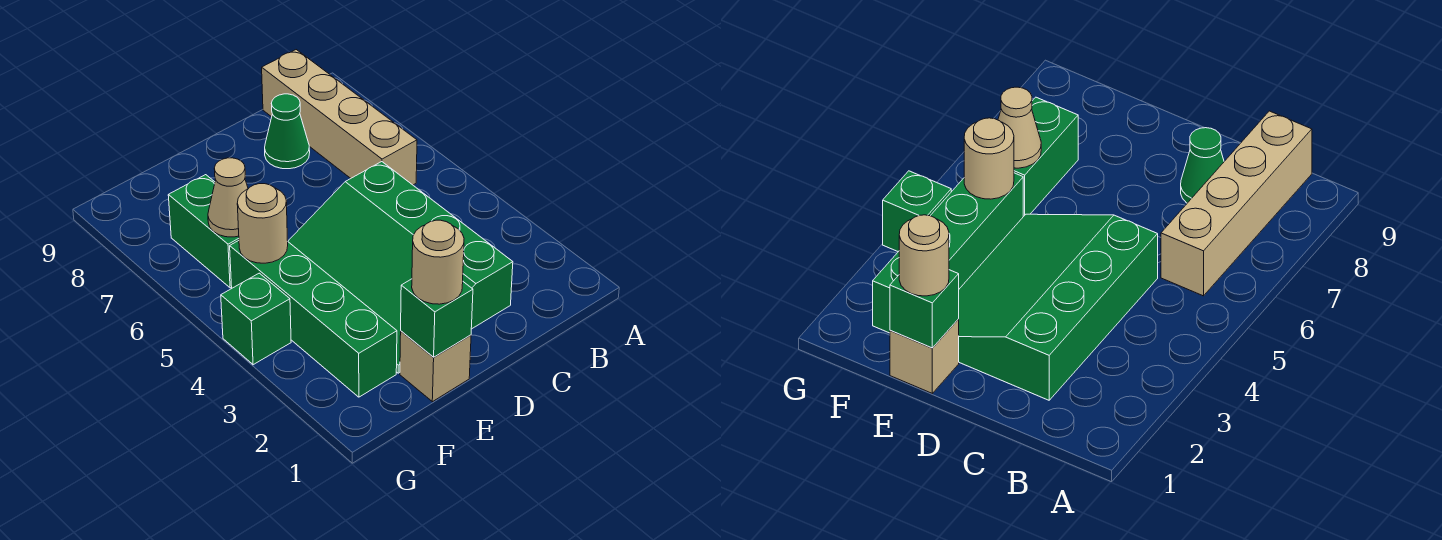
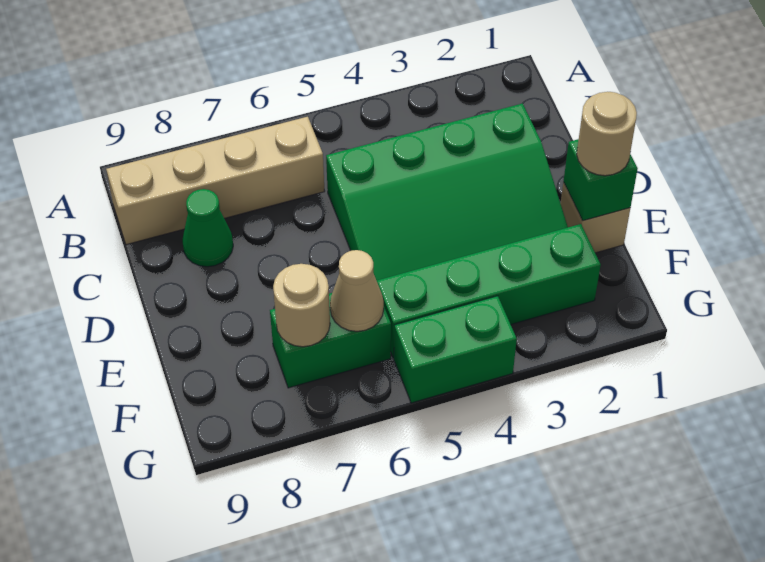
tan 1x1 round brick [237,184,288,263] -> tan 1x1 round brick moved to [273,264,330,347]
green 1x1 brick [221,273,291,365] -> green 1x2 brick [394,296,517,403]

